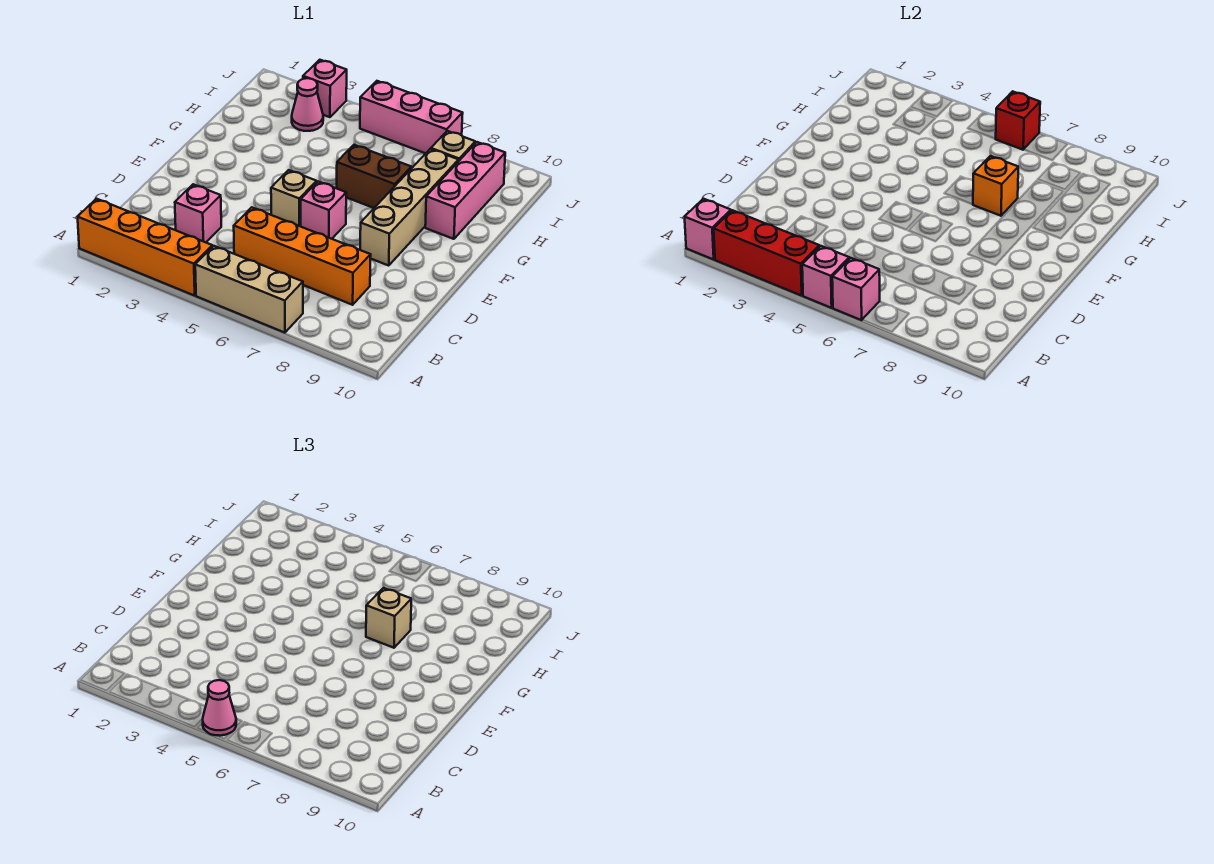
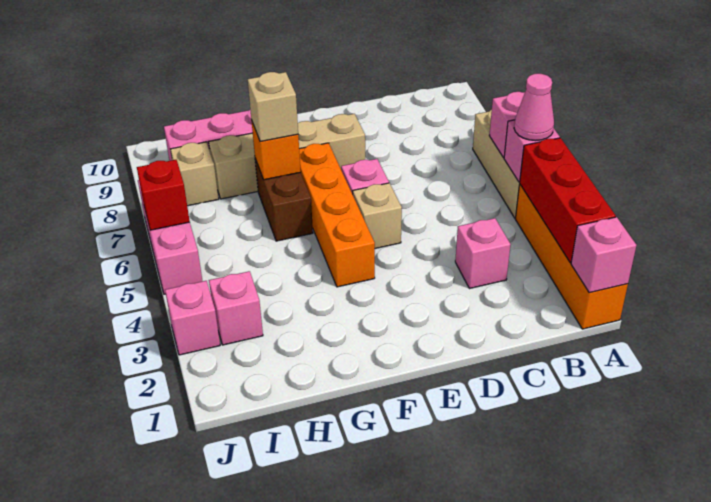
orange 1x4 brick [234,207,371,305] -> orange 1x4 brick moved to [299,143,375,287]
pink 1x1 cone [292,78,323,131] -> pink 1x1 brick [209,271,263,345]

